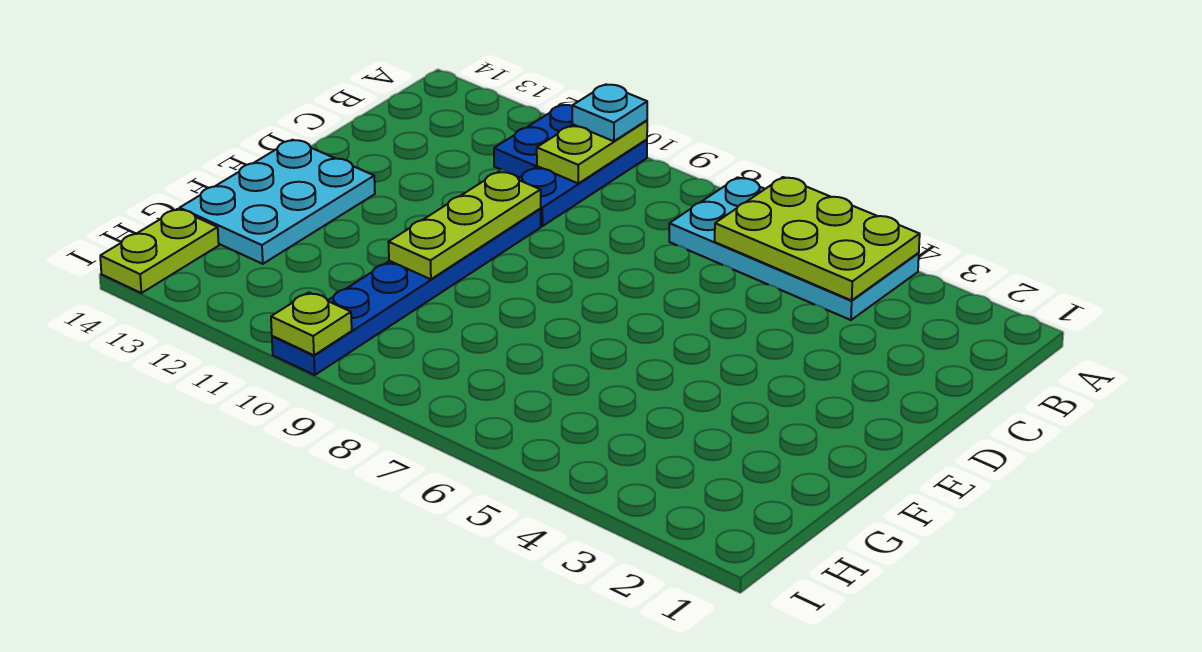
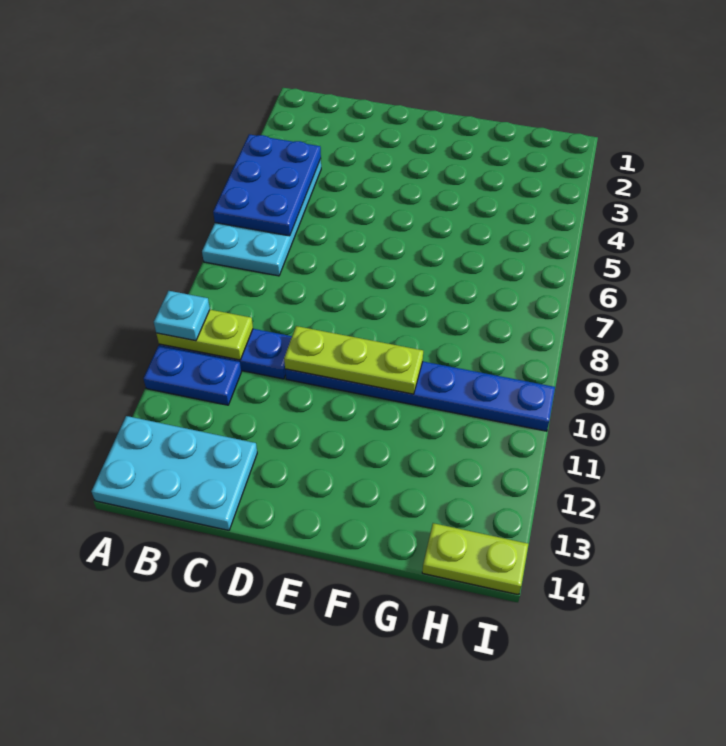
lime 2x3 plate [715,177,920,300] -> blue 2x3 plate [213,134,321,236]
cyan 2x3 plate [180,140,375,264] -> cyan 2x3 plate moved to [91,416,257,530]
lime 1x1 plate [271,293,352,355] -> none

